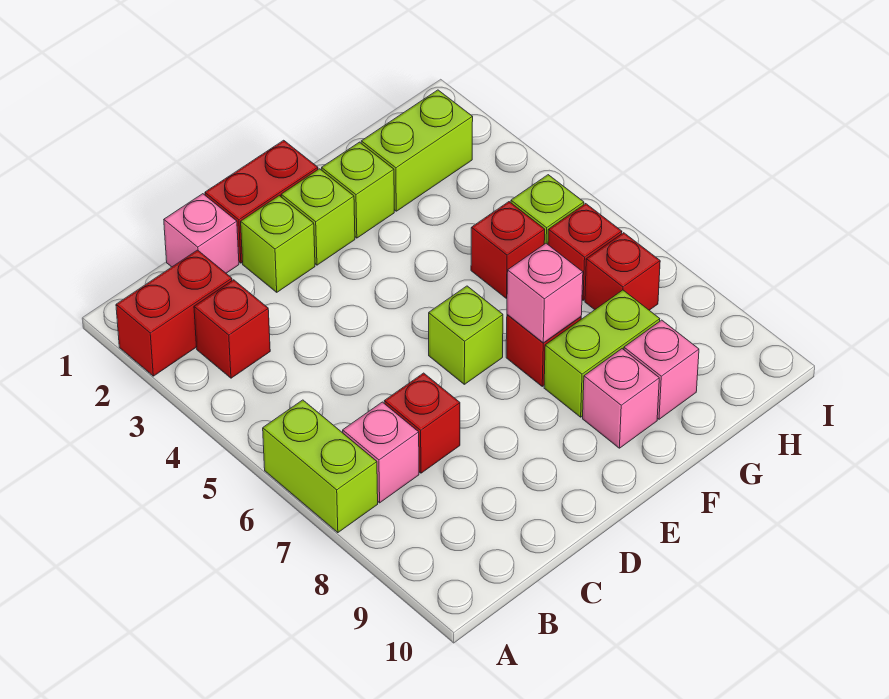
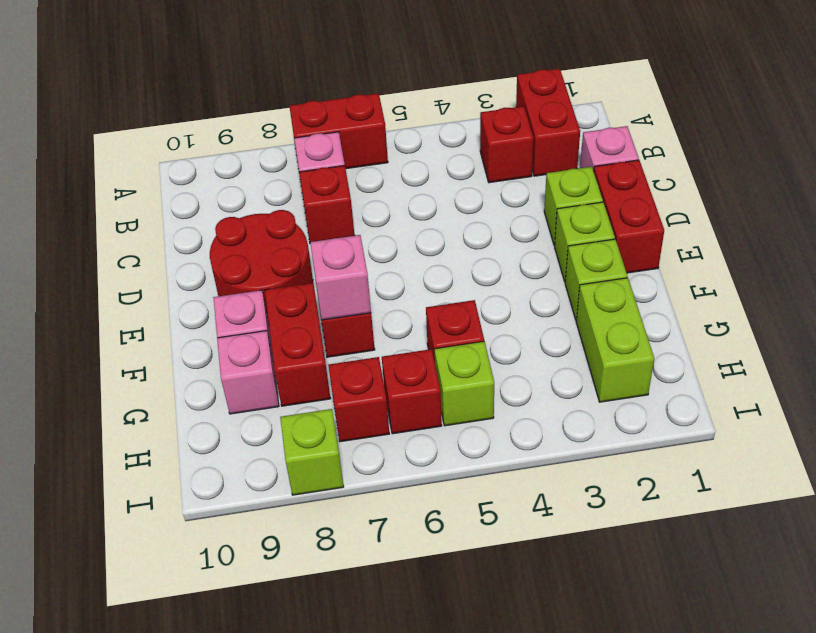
lime 1x2 brick [263,400,378,533] -> red 1x2 brick [289,93,388,169]
none -> red 2x2 round brick [210,210,313,322]
lime 1x1 brick [429,286,503,384] -> lime 1x1 brick moved to [280,409,344,495]
lime 1x2 brick [544,290,660,417] -> red 1x2 brick [265,283,331,406]

